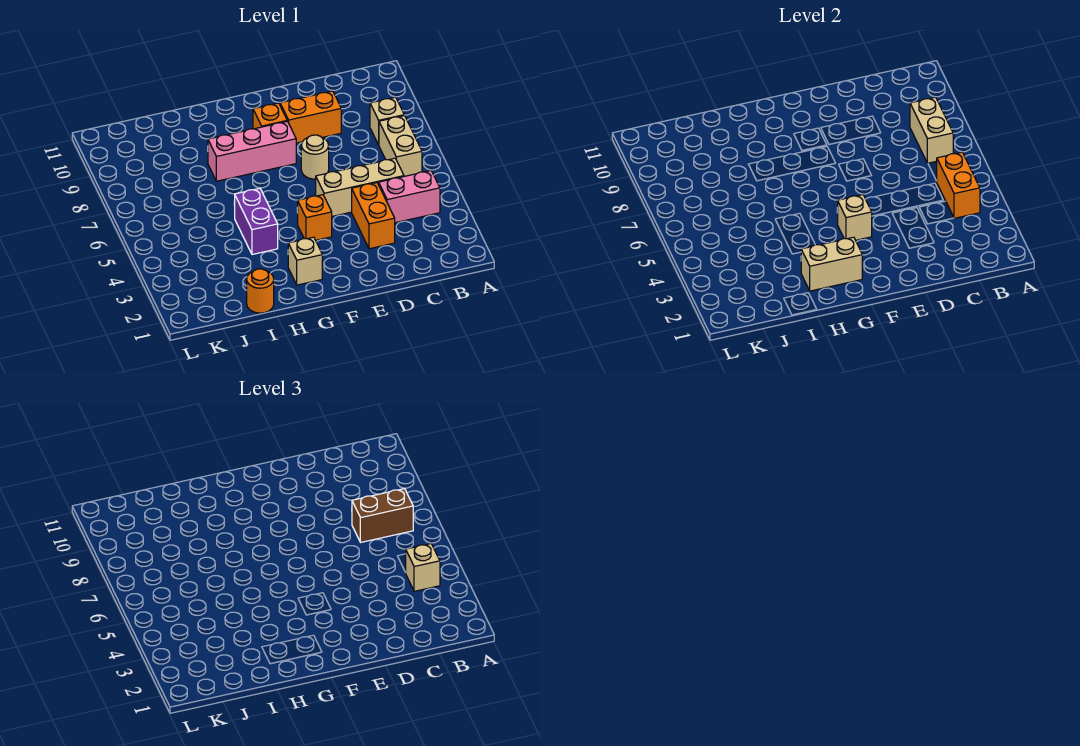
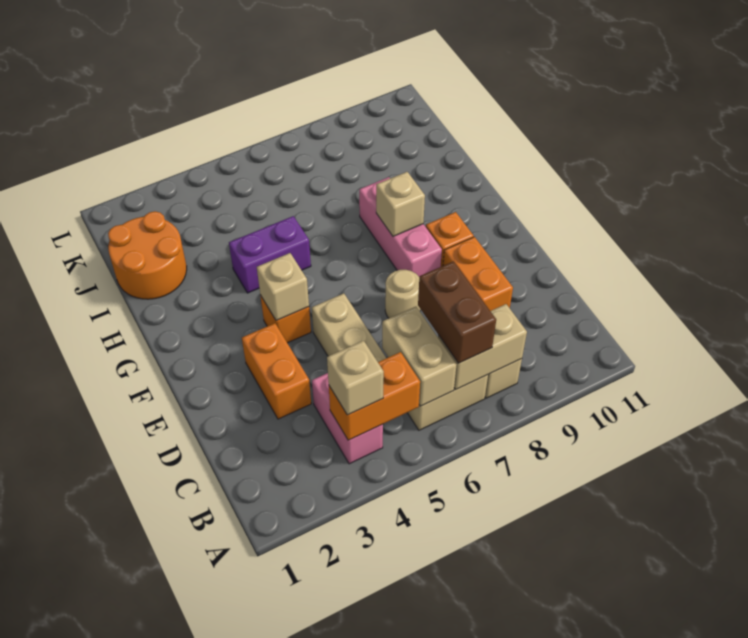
orange 1x2 brick [352,183,395,249] -> orange 1x2 brick turned to [242,323,311,419]
tan 1x1 brick [288,237,322,285] -> tan 1x1 brick moved to [376,172,425,236]
tan 1x2 brick [801,237,862,291] -> tan 1x2 brick moved to [382,307,456,406]
orange 1x1 round brick [247,269,274,313] -> orange 2x2 round brick [108,211,187,299]

